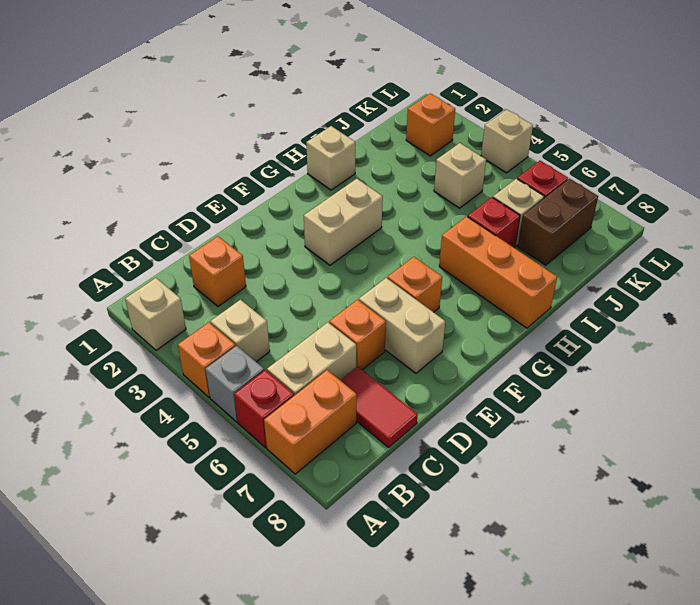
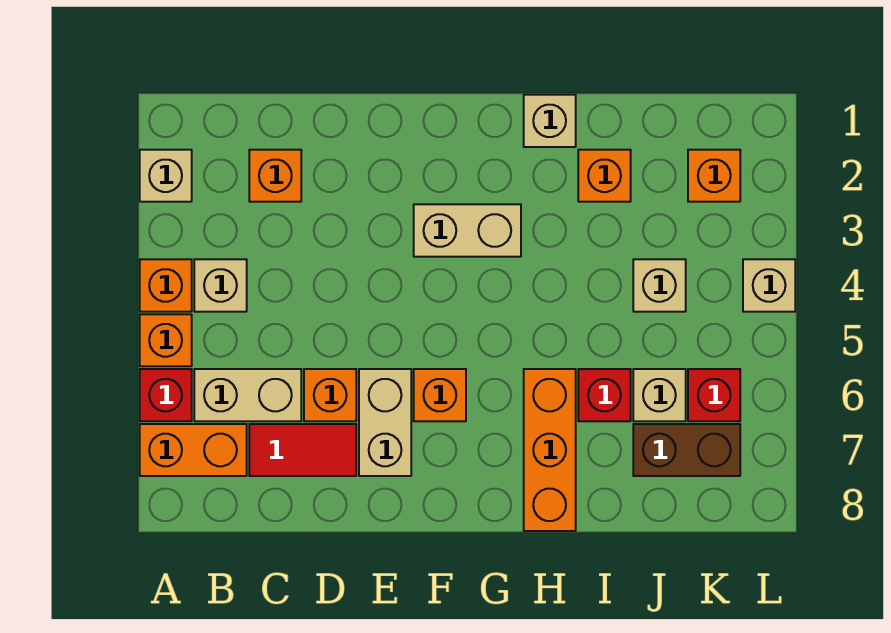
grey 1x1 brick [206,346,264,422] -> orange 1x1 brick [140,314,192,366]
red 1x2 tile [340,366,418,447] -> red 1x2 tile turned to [249,424,356,476]
none -> orange 1x1 brick [578,150,631,202]

